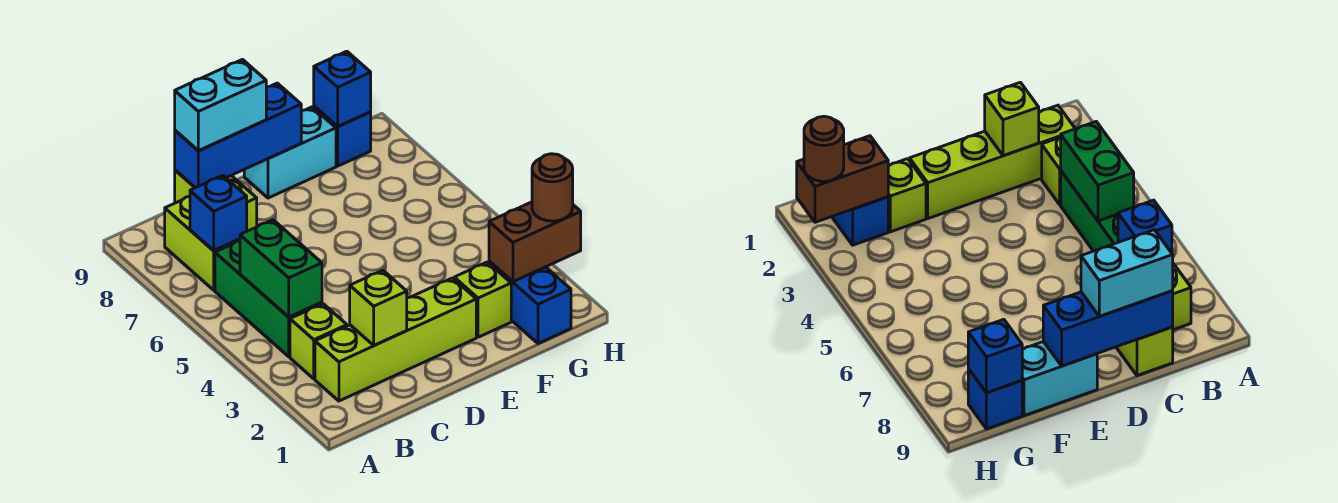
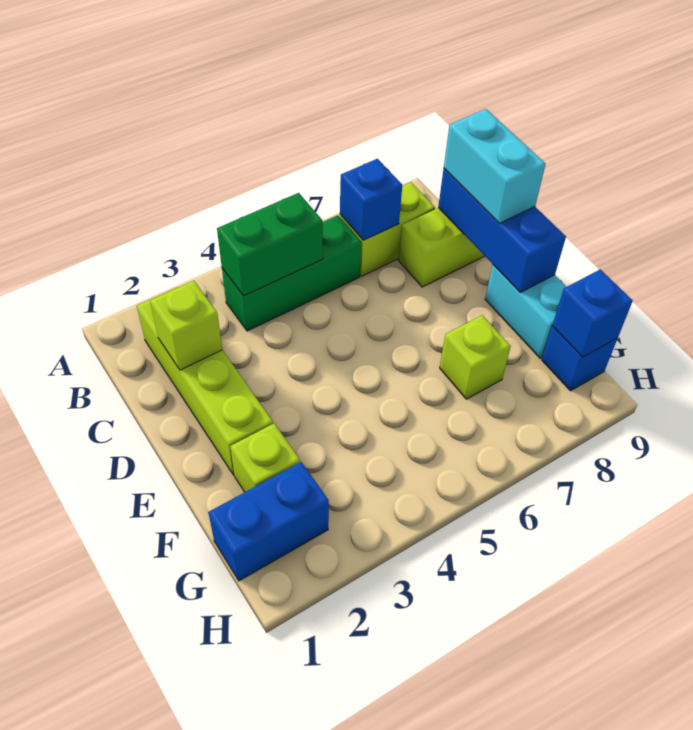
lime 1x1 brick [290,304,347,379] -> lime 1x1 brick moved to [440,315,511,399]
brown 1x2 brick [489,202,581,282] -> none
brown 1x1 round brick [532,154,573,221] -> none

